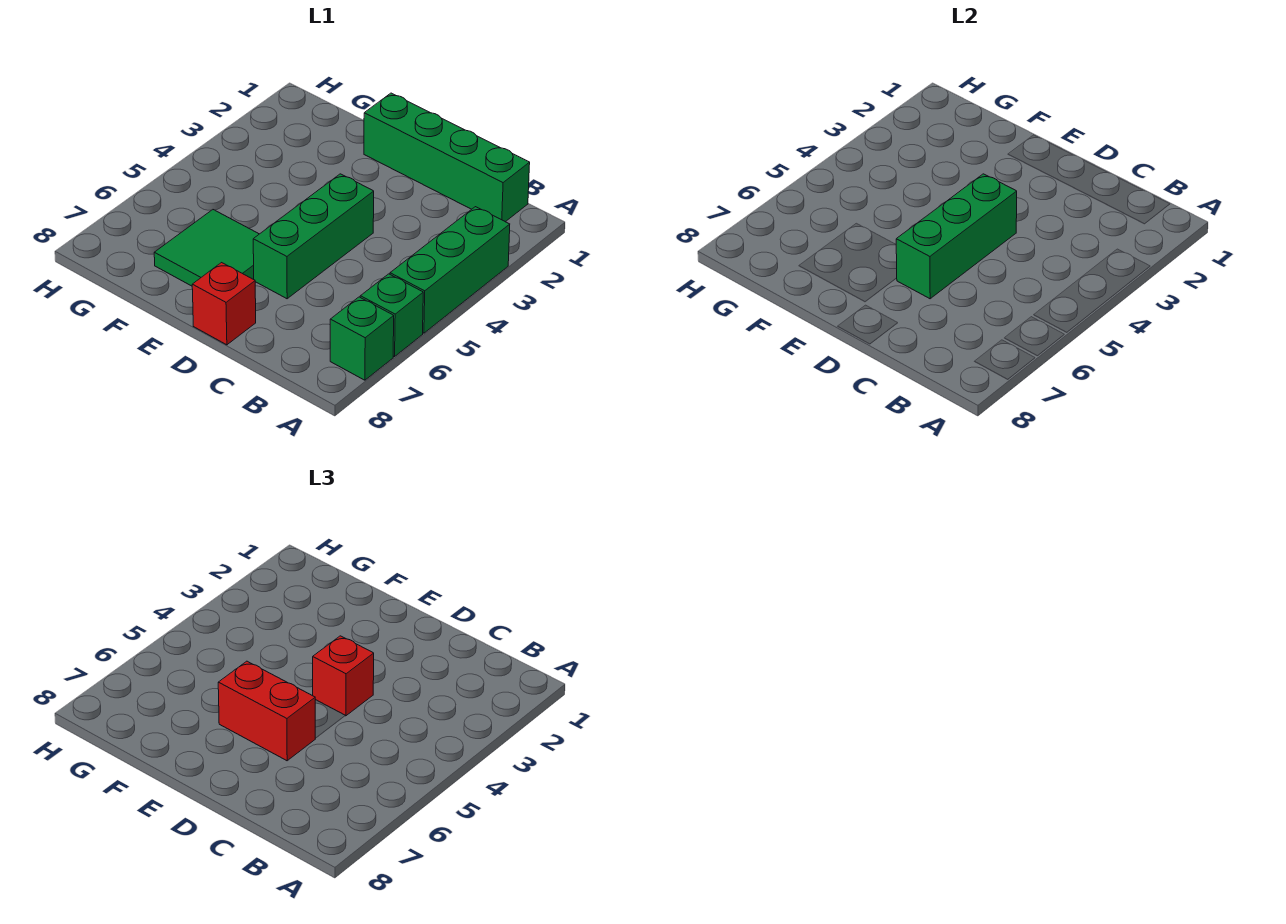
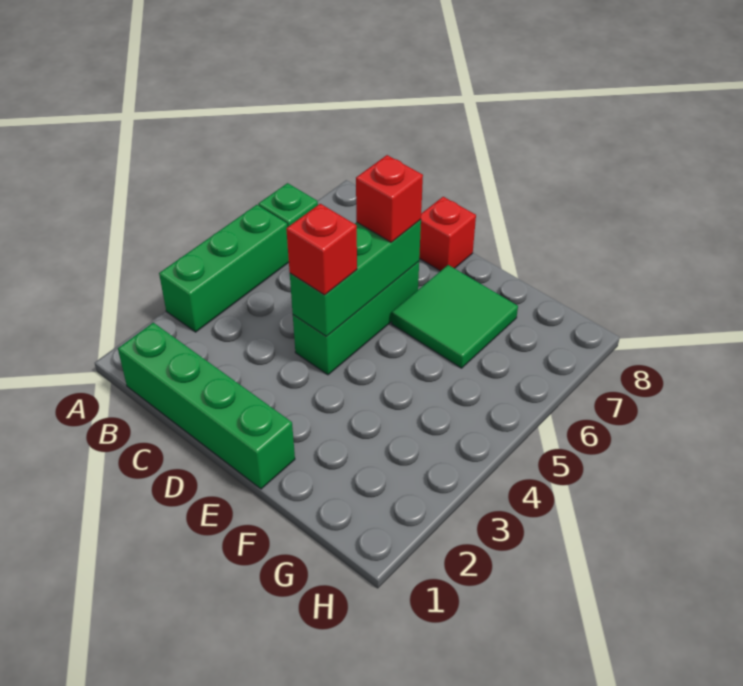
green 1x1 brick [330,297,394,380] -> none
red 1x2 brick [218,661,315,761] -> red 1x1 brick [356,155,423,242]

